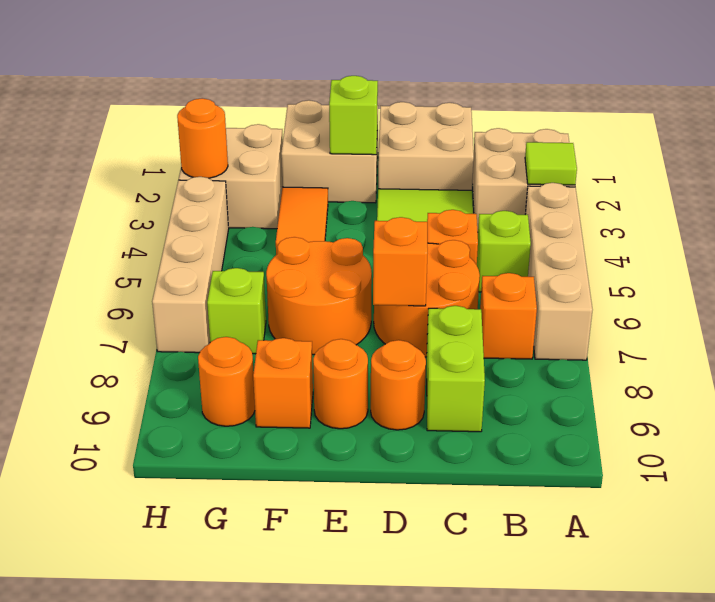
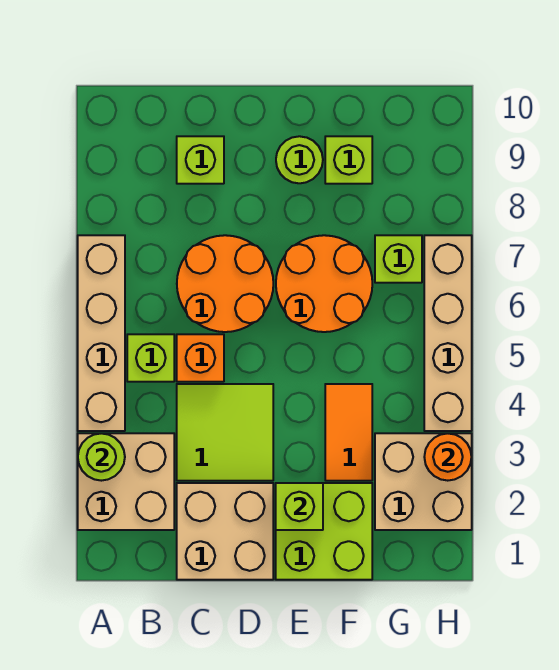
lime 1x1 tile [525,142,577,185] -> lime 1x1 round brick [78,433,125,481]
orange 1x1 brick [480,273,537,359] -> none
lime 1x2 brick [427,306,485,432] -> lime 1x1 brick [177,136,224,184]
orange 1x1 brick [373,217,428,306] -> none
orange 1x1 round brick [371,340,426,430] -> none
tan 2x2 brick [281,100,378,203] -> lime 2x2 brick [276,483,372,580]
orange 1x1 round brick [313,339,368,429] -> lime 1x1 round brick [276,136,323,183]
orange 1x1 brick [253,338,313,428] -> lime 1x1 brick [325,136,372,184]
orange 1x1 round brick [198,337,255,426] -> none

